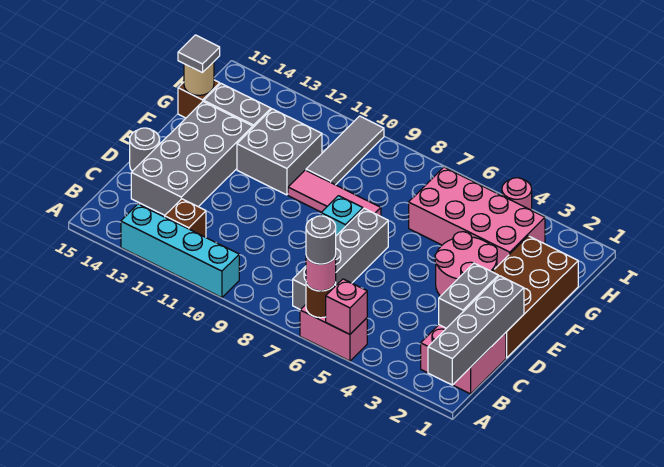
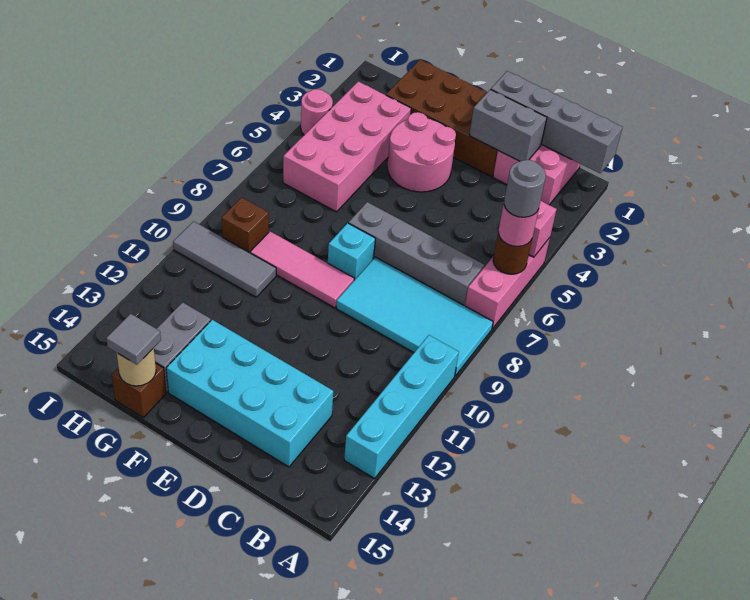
pink 1x2 brick [300,305,367,361] -> pink 1x3 brick [465,238,550,329]
none -> cyan 2x4 tile [336,257,493,376]
brown 1x1 brick [165,199,206,237] -> brown 1x1 brick moved to [222,198,269,253]
grey 2x4 brick [131,101,253,215] -> cyan 2x4 brick [166,320,333,467]
grey 1x1 round brick [130,128,160,171] -> none
pink 1x3 tile [288,170,381,216] -> pink 1x3 tile turned to [250,232,354,308]
grey 2x2 brick [237,109,322,195] -> none

